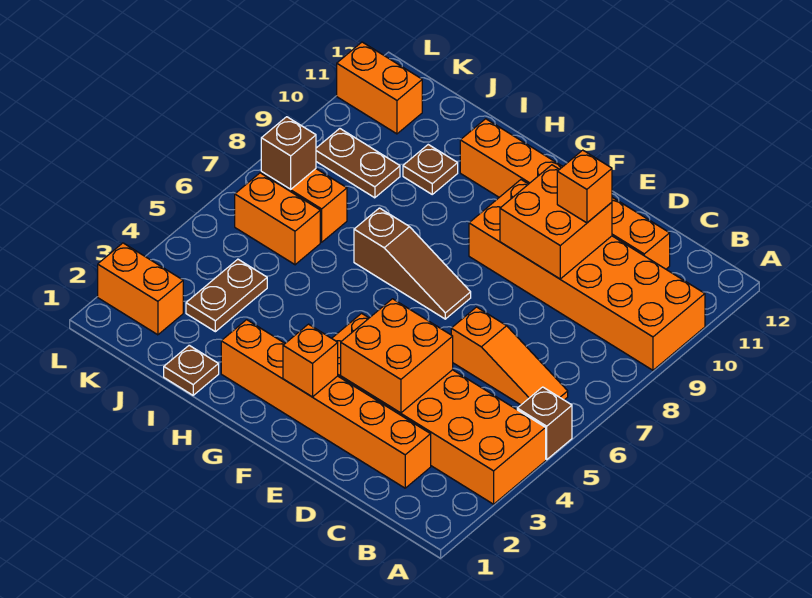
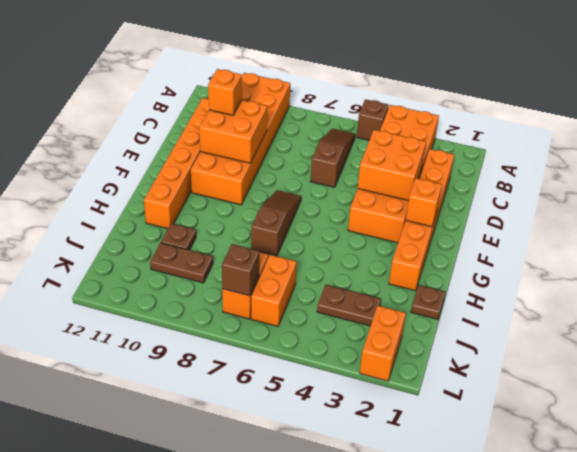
orange 1x3 slope [451,307,568,405] -> brown 1x3 slope [310,129,355,188]
brown 1x2 plate [316,129,400,198] -> brown 1x2 plate turned to [150,243,213,283]
orange 1x2 brick [337,42,422,134] -> none

